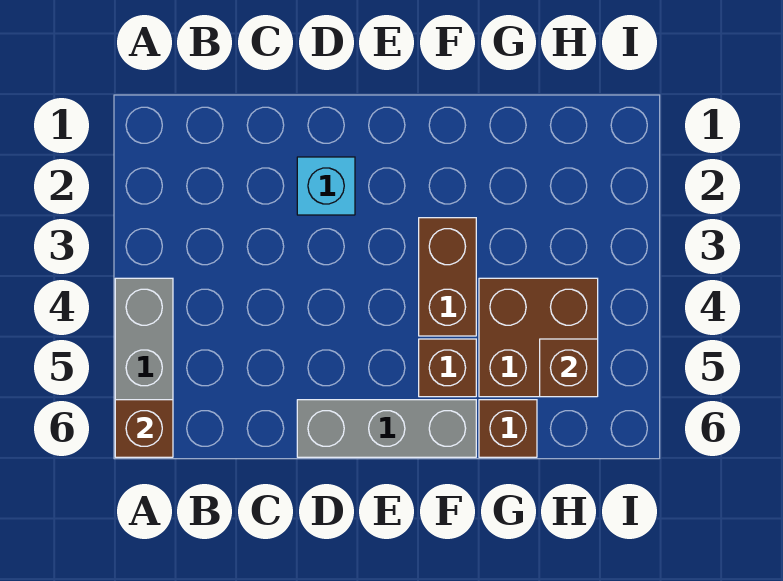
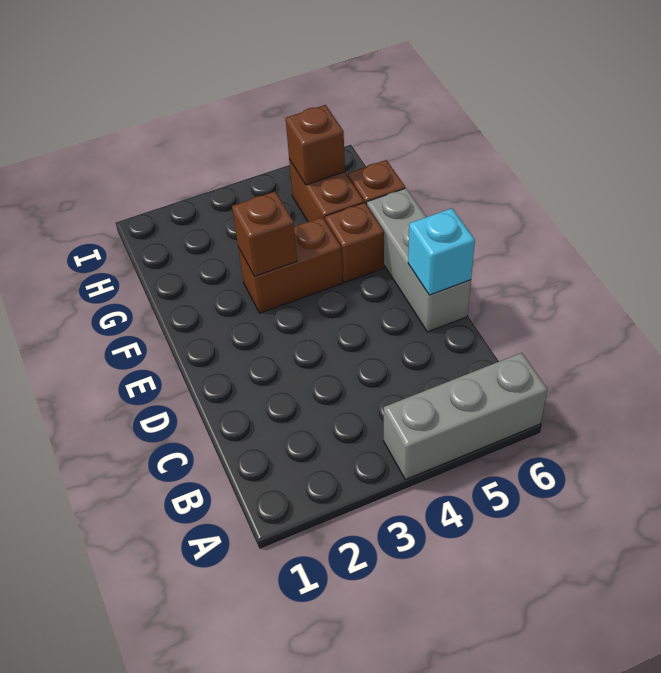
brown 1x1 brick [115,400,173,457] -> brown 1x1 brick moved to [232,191,297,276]
cyan 1x1 brick [297,157,355,215] -> cyan 1x1 brick moved to [408,208,475,295]
brown 2x2 brick [479,278,598,397] -> brown 1x2 brick [289,160,364,222]

